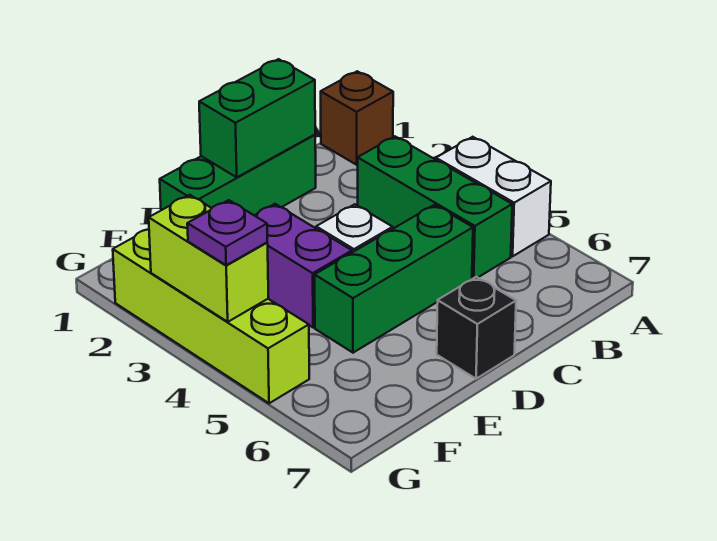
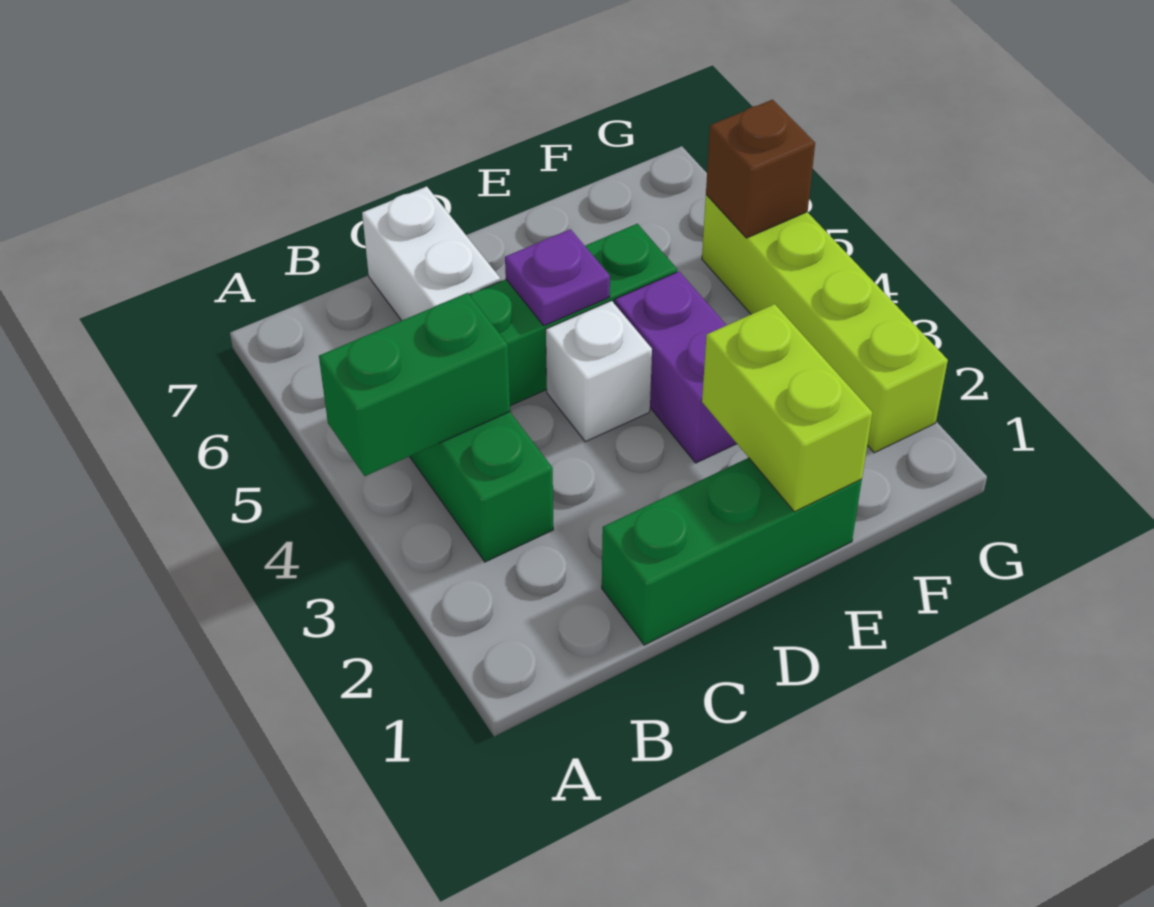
brown 1x1 brick [321,71,393,165] -> brown 1x1 brick moved to [706,100,815,238]
white 1x2 brick [436,137,551,256] -> white 1x2 brick moved to [362,187,501,321]
green 1x2 brick [199,59,315,177] -> green 1x2 brick moved to [319,293,510,476]
black 1x1 brick [437,277,516,379] -> none
lime 1x2 brick [149,195,268,322] -> lime 1x2 brick moved to [702,304,872,512]
purple 1x1 plate [187,200,267,265] -> purple 1x1 plate moved to [505,229,610,326]

